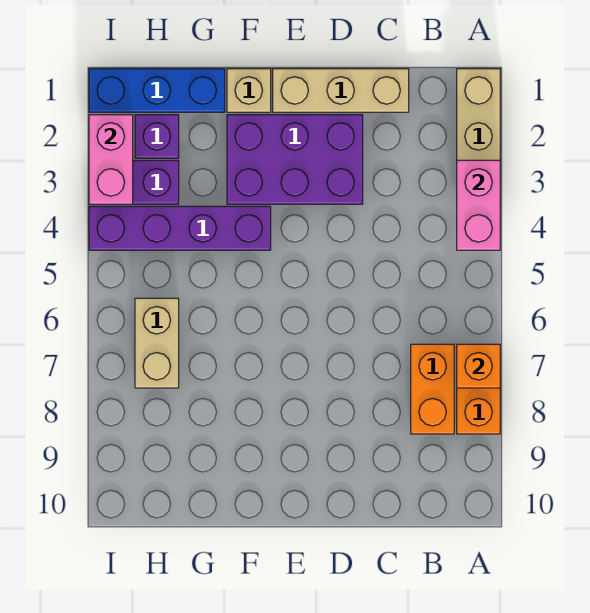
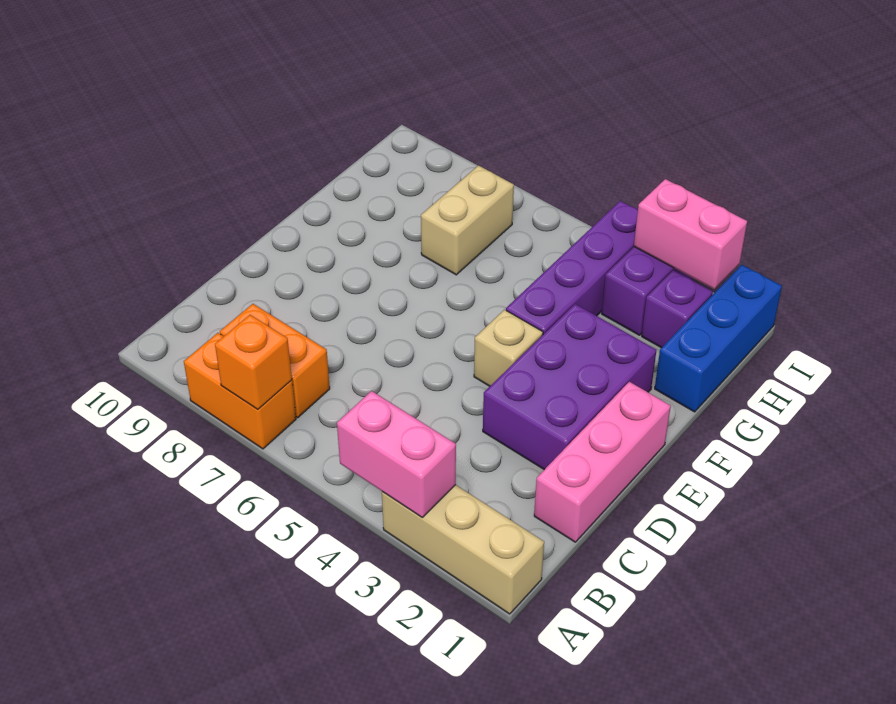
tan 1x3 brick [273,69,409,112] -> pink 1x3 brick [534,382,671,542]
tan 1x1 brick [227,69,271,112] -> tan 1x1 brick moved to [474,310,543,386]
tan 1x2 brick [135,298,179,388] -> tan 1x2 brick turned to [421,166,514,275]

